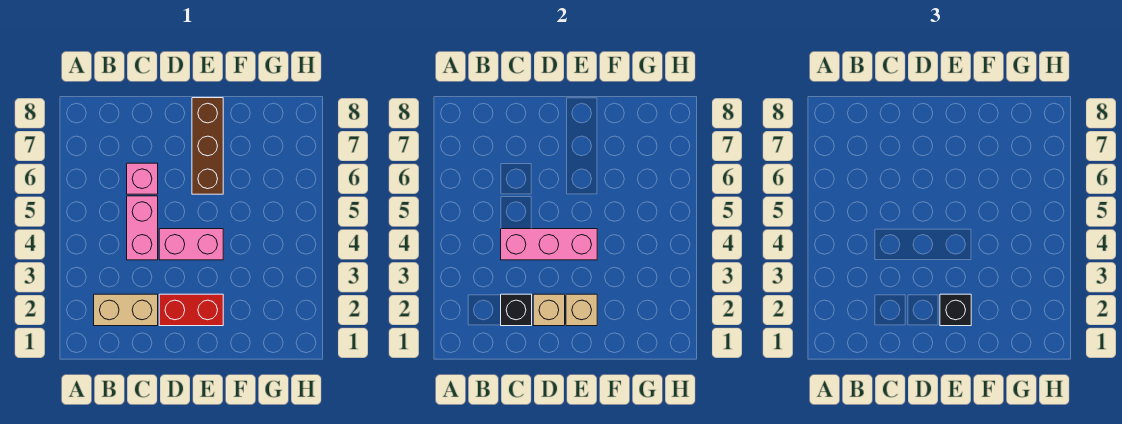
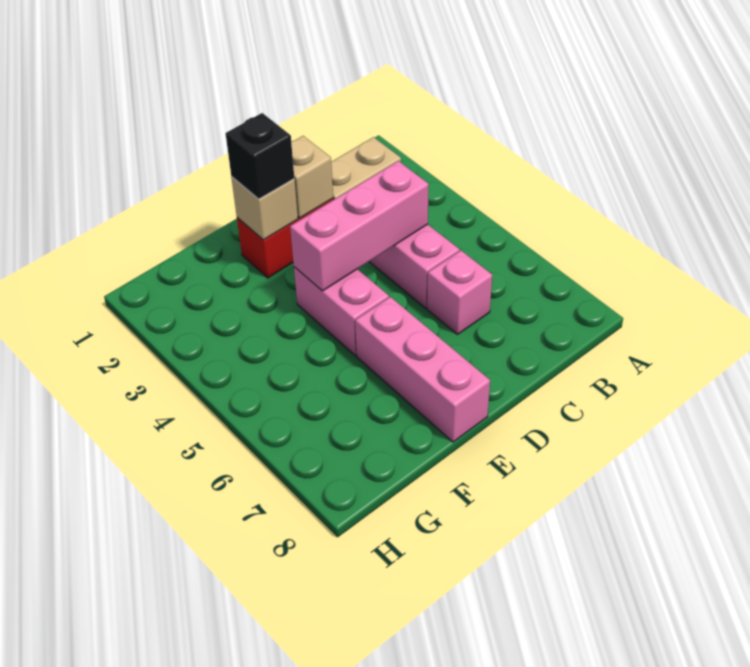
black 1x1 brick [501,294,532,326] -> none
pink 1x2 brick [159,229,223,260] -> pink 1x2 brick turned to [294,267,389,356]
brown 1x3 brick [192,98,223,194] -> pink 1x3 brick [355,297,490,442]

